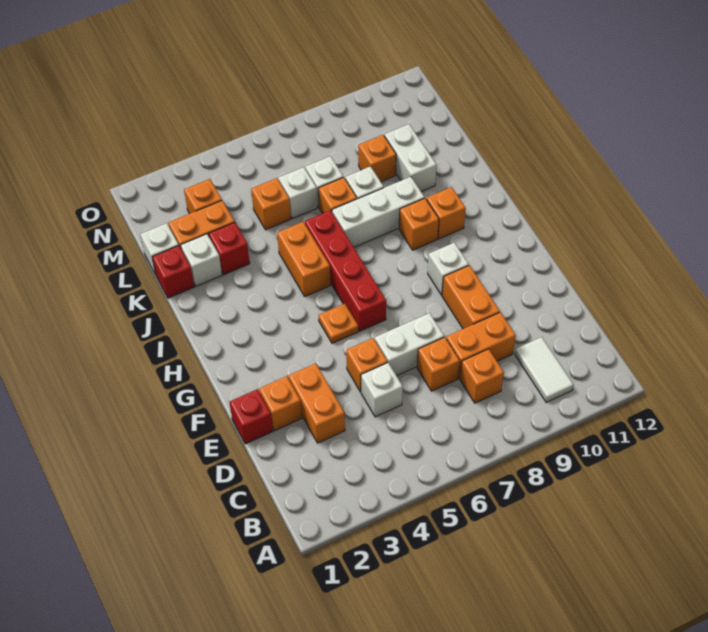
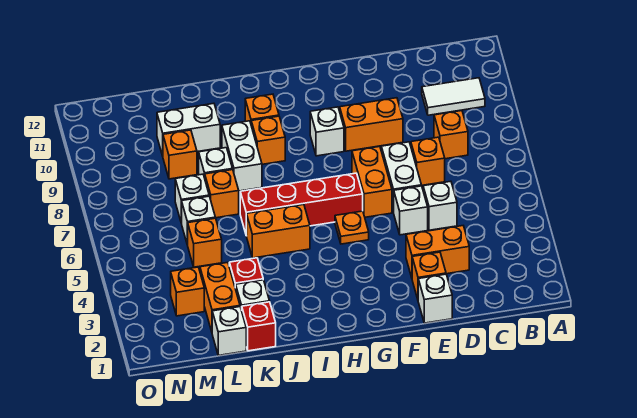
orange 1x2 brick [446,312,516,378] -> orange 1x2 brick moved to [352,147,392,217]
red 1x1 brick [229,389,273,444] -> white 1x1 brick [418,274,452,323]
orange 1x1 brick [346,338,388,392] -> white 1x1 brick [394,186,428,235]
white 1x3 brick [332,177,425,247] -> white 1x2 brick [222,121,262,191]

